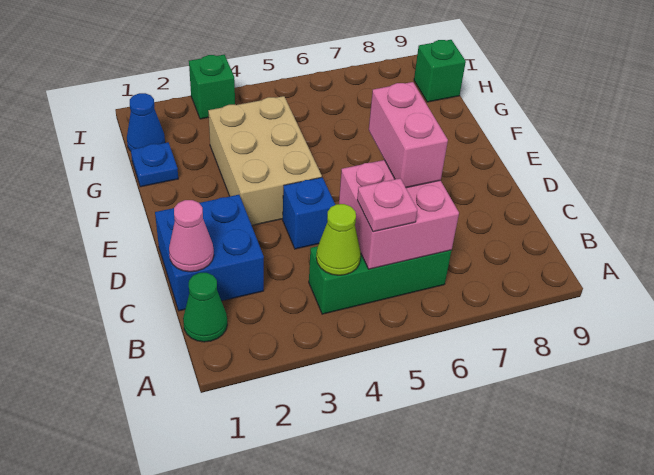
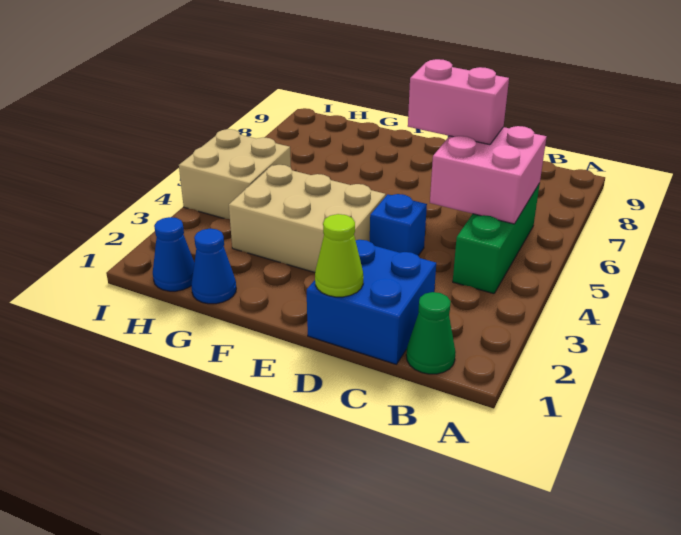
lime 1x1 cone [316,204,361,275] -> lime 1x1 cone moved to [315,214,363,297]
pink 1x1 plate [357,178,417,232] -> none
pink 1x1 cone [169,200,214,272] -> none
blue 1x1 plate [131,142,178,187] -> blue 1x1 cone [191,229,236,304]
none -> tan 2x2 brick [179,129,291,219]
green 1x1 brick [414,40,466,102] -> none
green 1x1 brick [189,55,235,119] -> none

